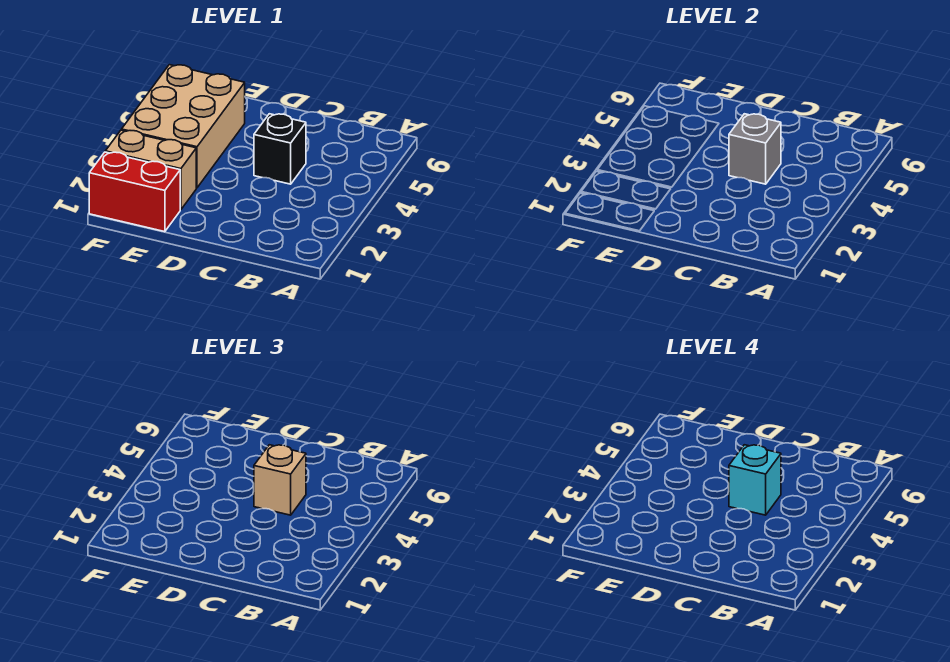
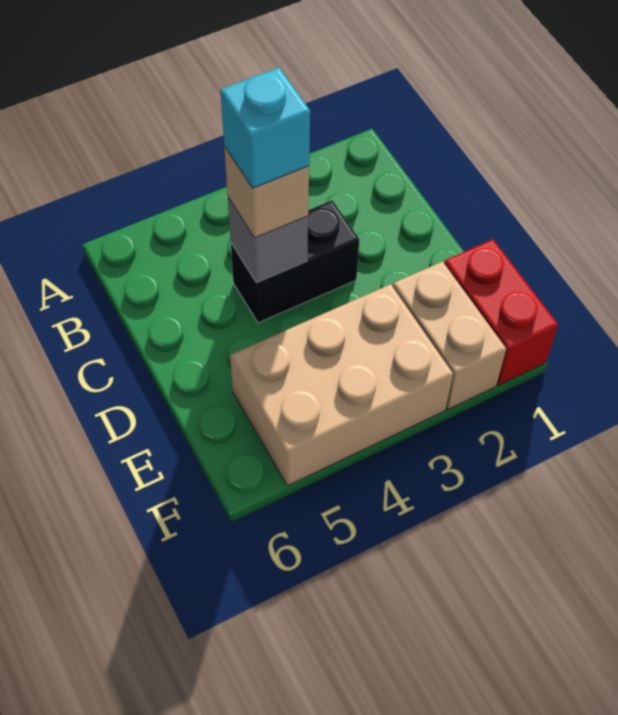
black 1x1 brick [254,114,306,184] -> black 1x2 brick [231,200,359,323]

